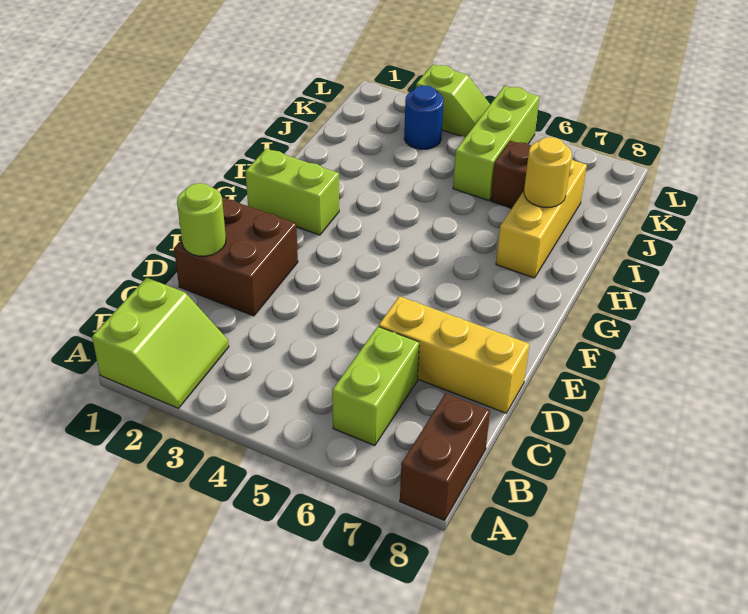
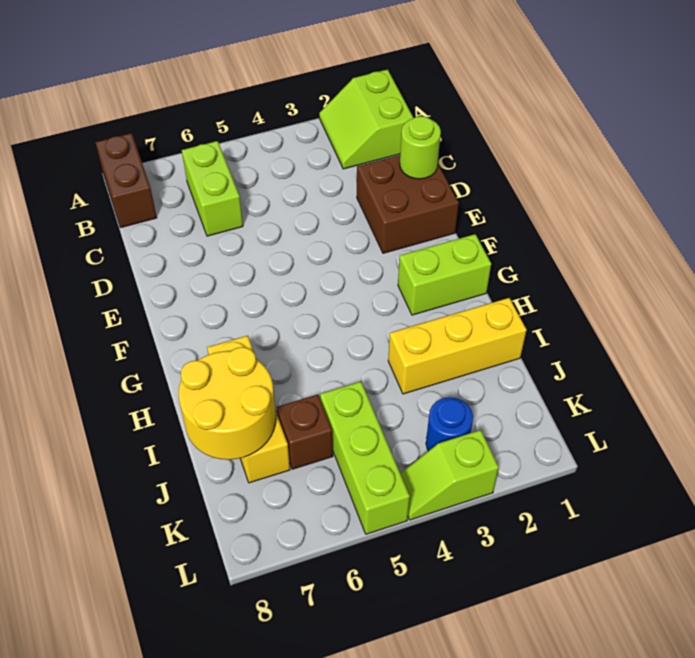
yellow 1x3 brick [379,296,530,413] -> yellow 1x3 brick moved to [388,298,527,394]
yellow 1x1 round brick [524,137,572,207] -> yellow 2x2 round brick [179,347,276,460]

